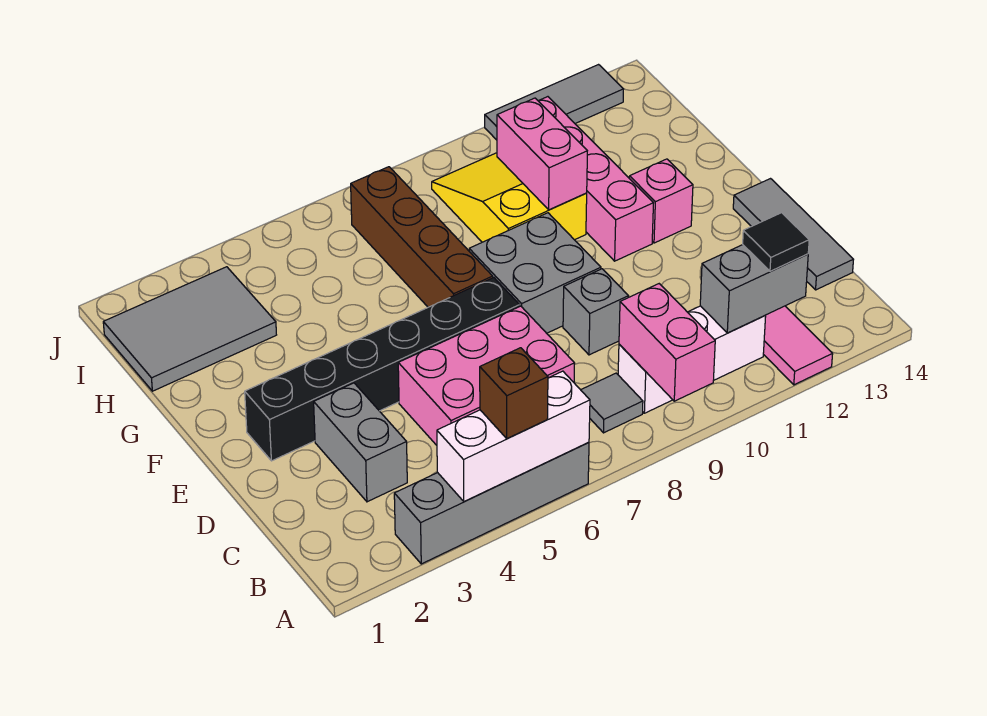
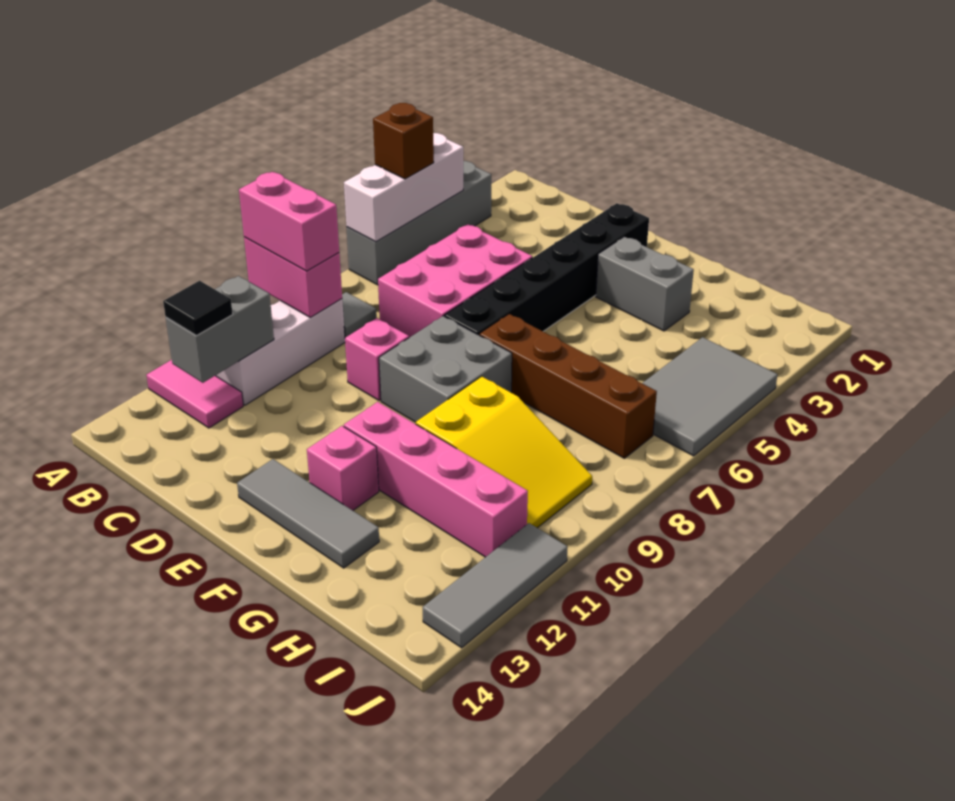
grey 1x2 brick [314,383,407,502] -> grey 1x2 brick moved to [596,237,694,331]
grey 1x3 tile [733,179,854,290] -> grey 1x3 tile moved to [237,459,379,568]
grey 1x1 brick [563,269,629,355] -> pink 1x1 brick [345,318,409,401]
pink 1x2 brick [497,98,587,210] -> pink 1x2 brick moved to [239,172,339,271]
grey 2x3 tile [103,267,276,391] -> grey 2x3 tile moved to [642,337,777,456]

